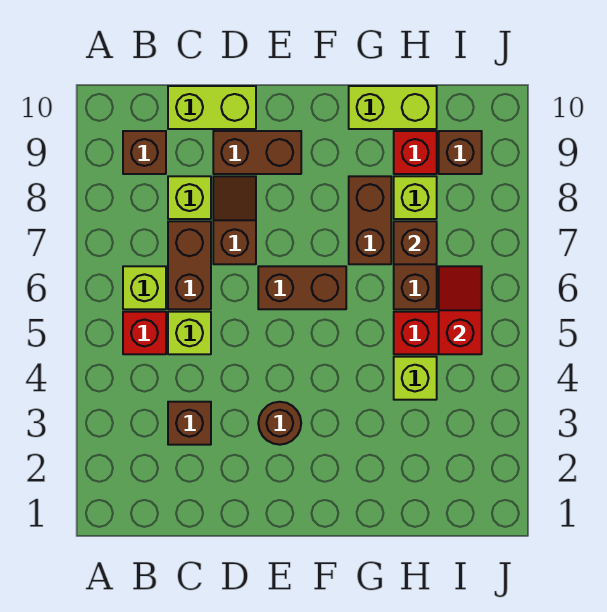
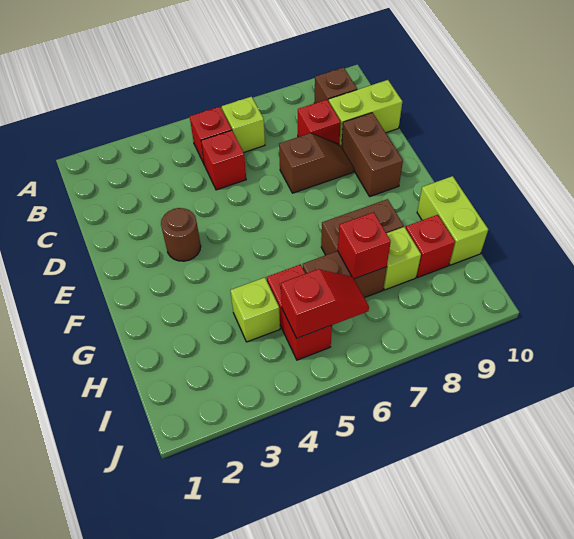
brown 1x1 brick [168,402,211,445] -> none
lime 1x1 brick [168,312,211,354] -> red 1x1 brick [201,130,246,190]
brown 1x2 brick [168,221,211,309] -> none
lime 1x1 brick [168,176,211,219] -> red 1x1 brick [298,100,341,144]
lime 1x2 brick [168,86,256,129] -> lime 1x2 brick turned to [329,80,402,145]
brown 1x2 brick [258,266,346,309] -> none
brown 1x1 brick [394,221,437,264] -> red 1x1 brick [338,212,391,279]
brown 1x1 brick [439,131,482,174] -> none

